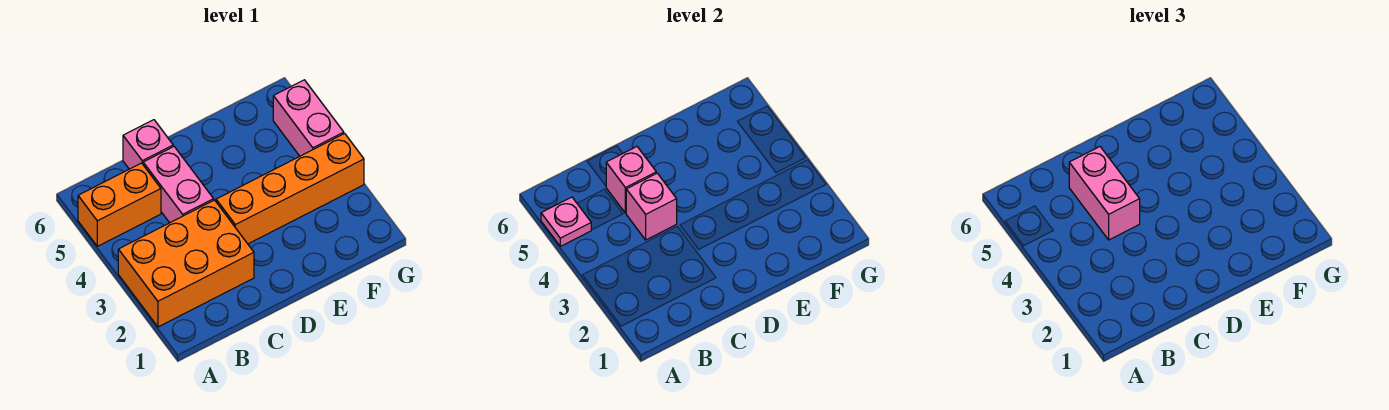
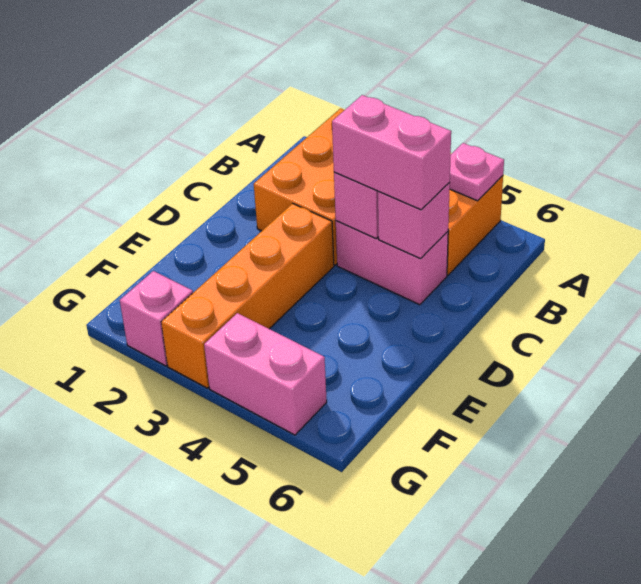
pink 1x1 brick [123,120,173,169] -> pink 1x1 brick moved to [120,271,193,366]

